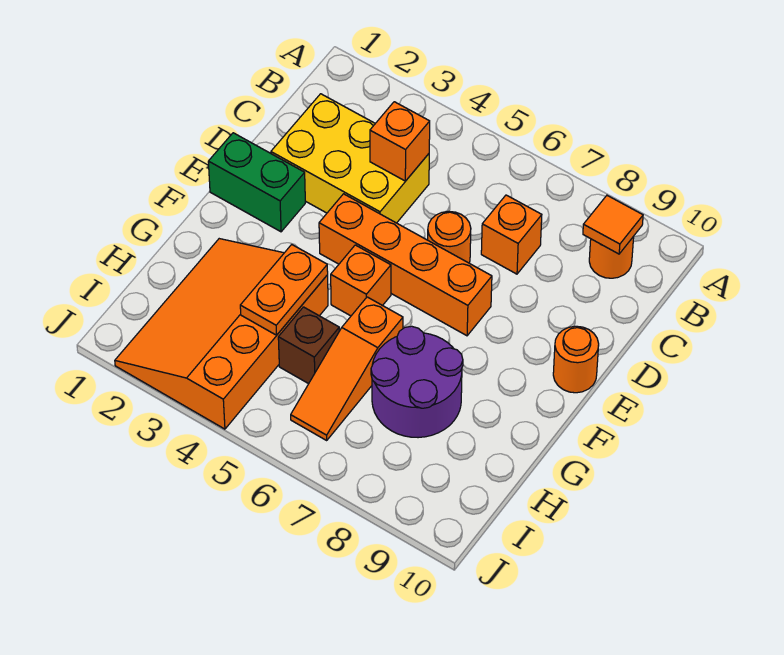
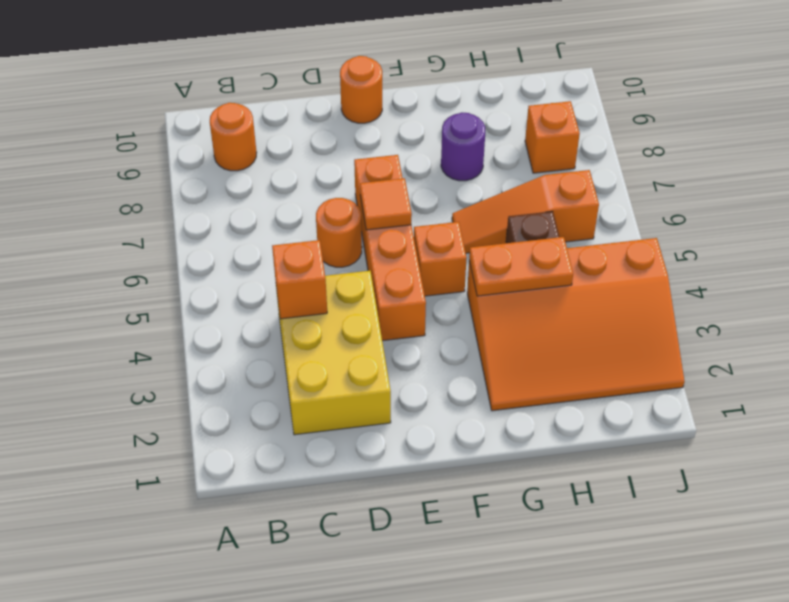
orange 1x1 tile [583,196,643,254] -> orange 1x1 tile moved to [360,178,412,230]
orange 1x1 brick [481,195,542,274] -> orange 1x1 brick moved to [525,101,580,173]
green 1x2 brick [208,133,305,232] -> none
orange 1x3 slope [291,297,403,440] -> orange 1x3 slope turned to [452,170,599,253]
purple 2x2 round brick [371,326,463,438] -> purple 1x1 round brick [441,112,485,181]

